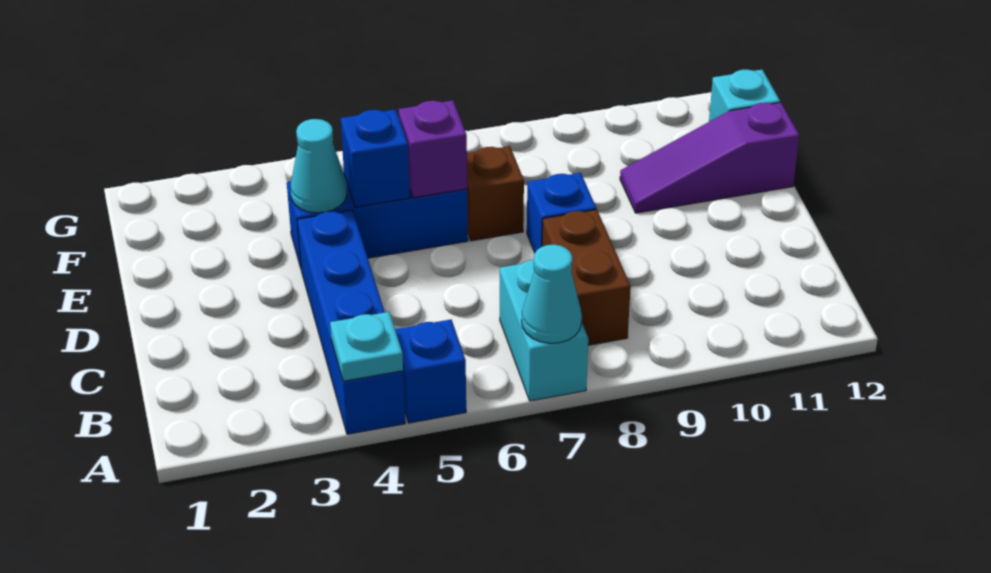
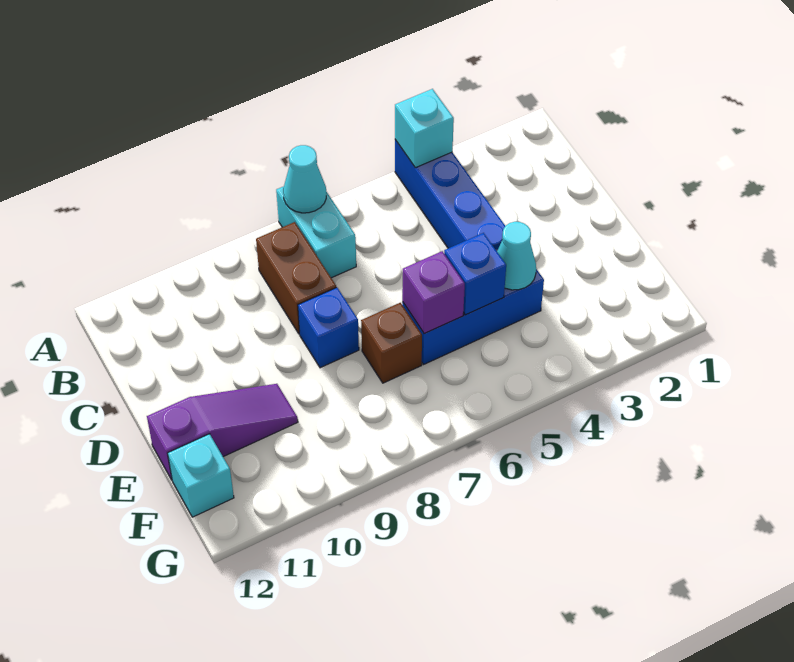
cyan 1x1 plate [330,312,403,381] -> cyan 1x1 brick [395,89,454,168]
blue 1x1 brick [395,319,466,423] -> none

